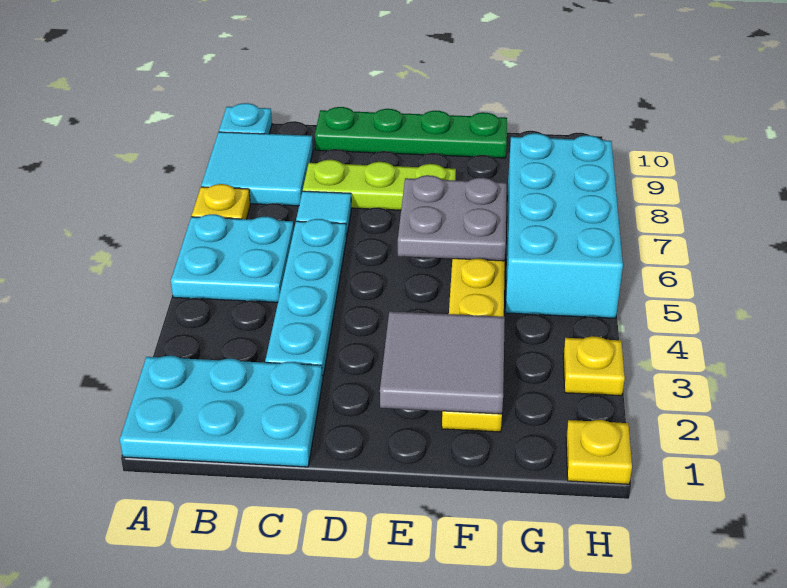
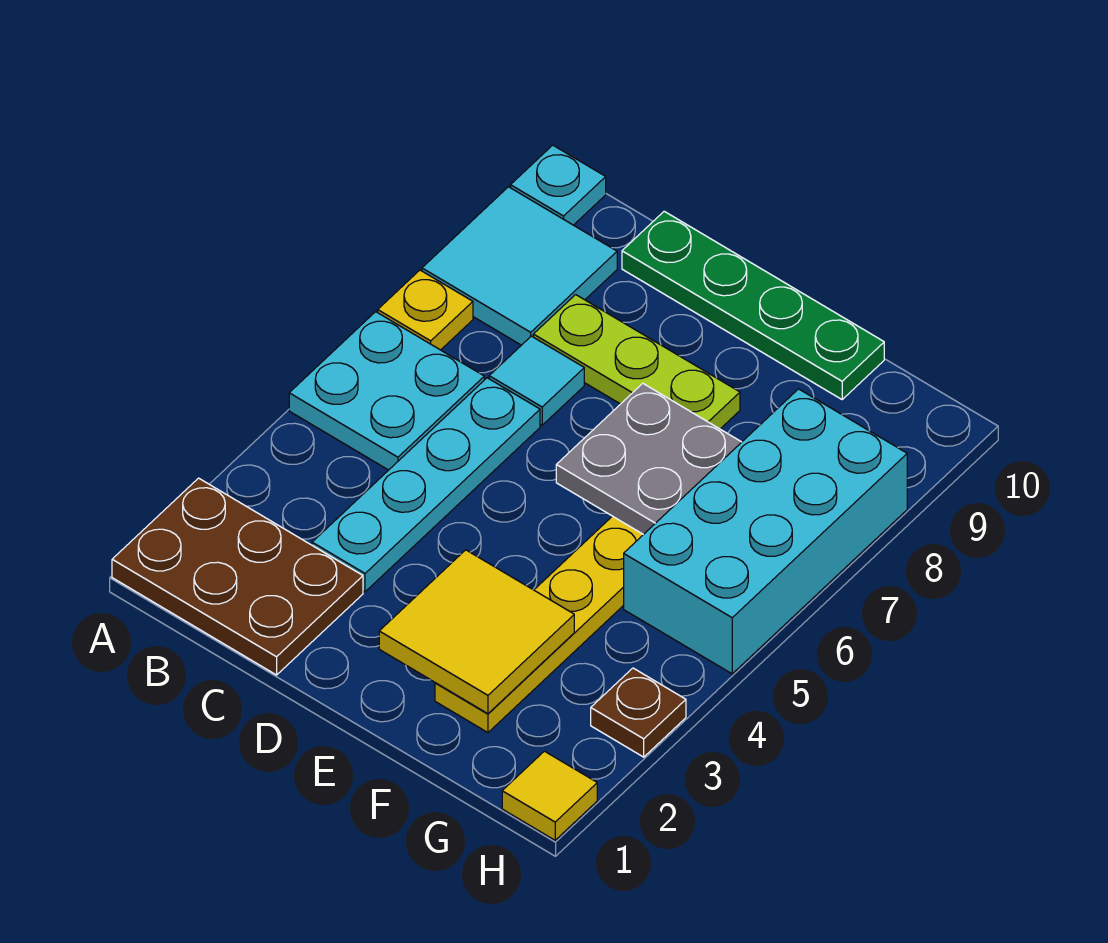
cyan 2x3 plate [120,356,322,467] -> brown 2x3 plate [112,478,363,675]
grey 2x2 tile [380,311,505,414] -> yellow 2x2 tile [379,550,574,714]
yellow 1x1 plate [566,420,632,484] -> yellow 1x1 tile [502,751,597,840]
yellow 1x1 plate [563,336,625,396] -> brown 1x1 plate [591,668,686,757]

